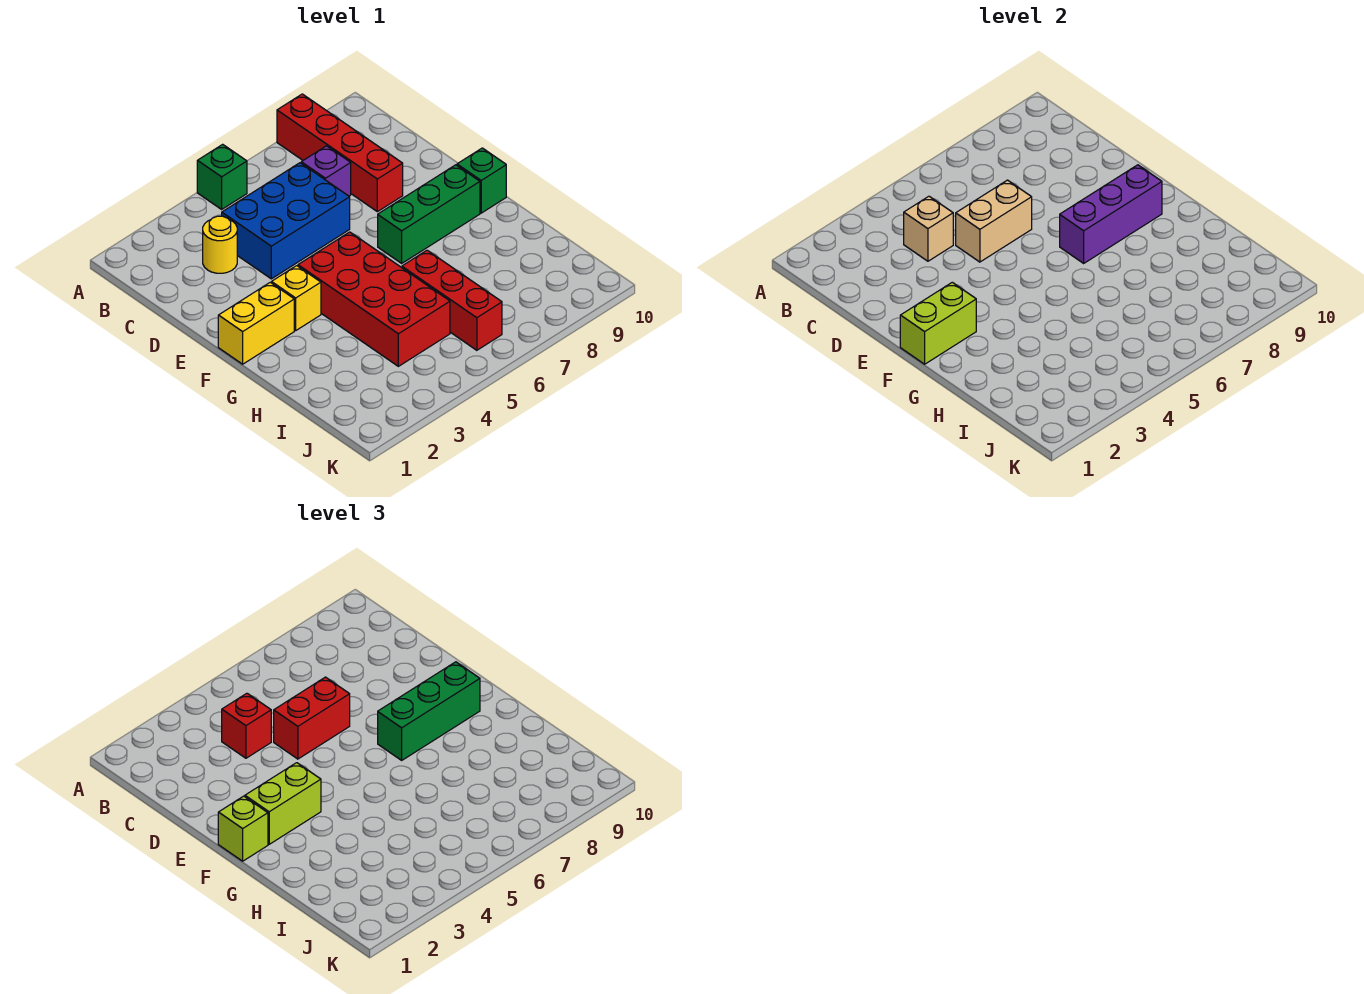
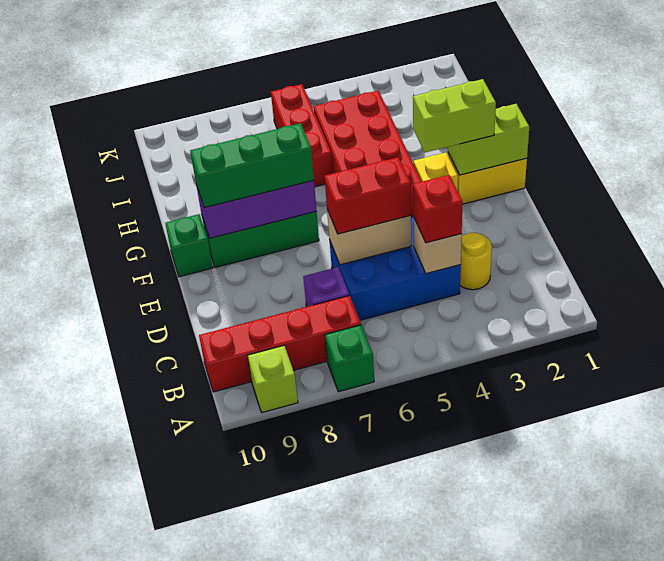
green 1x1 brick [197,144,247,209] -> green 1x1 brick moved to [325,325,374,392]
red 1x4 brick [277,94,403,212] -> red 1x4 brick turned to [199,295,361,392]
lime 1x1 brick [218,796,268,861] -> lime 1x1 brick moved to [247,346,298,412]

